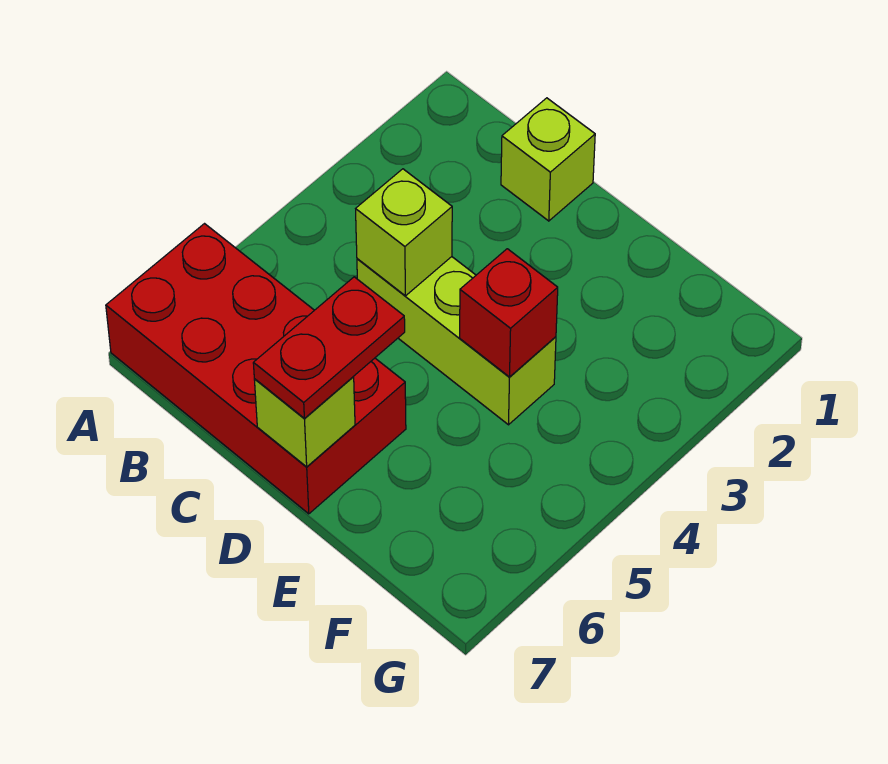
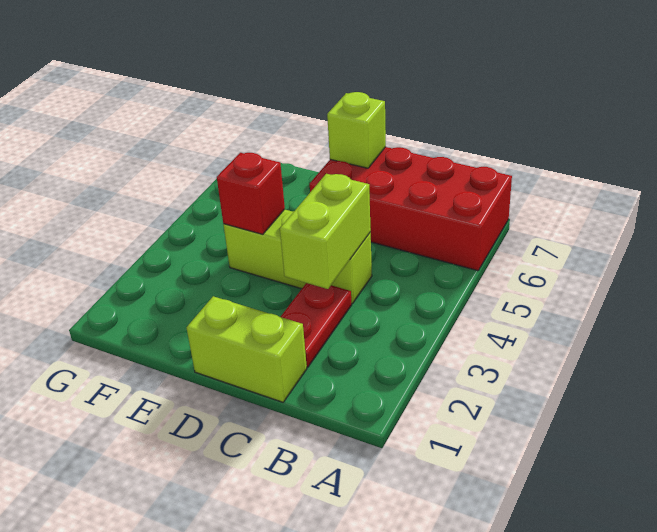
lime 1x1 brick [501,98,595,221] -> lime 1x2 brick [187,296,307,402]
lime 1x1 brick [356,169,452,296] -> lime 1x2 brick [280,174,371,289]
red 1x2 plate [253,277,405,418] -> red 1x2 plate moved to [281,283,352,367]

